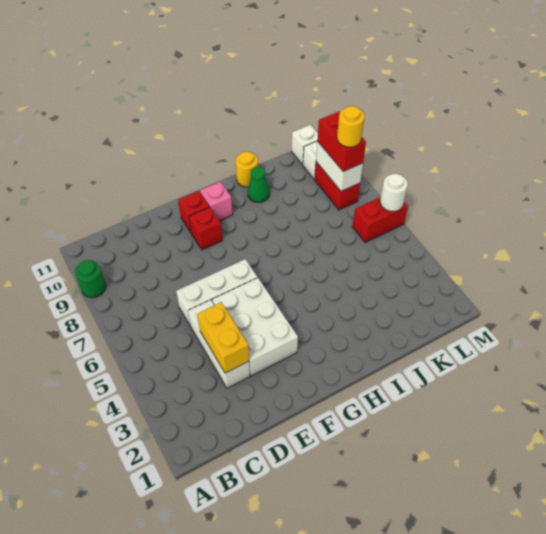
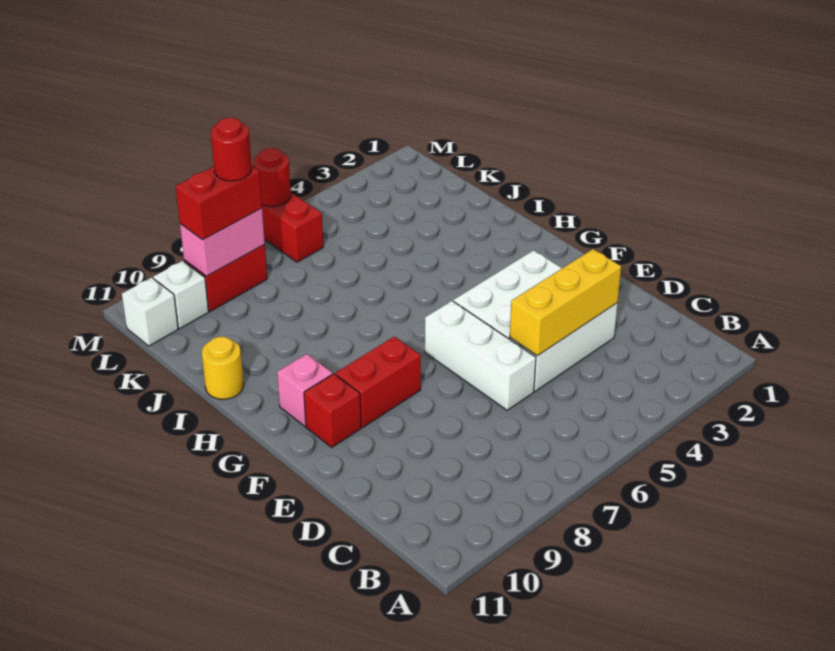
green 1x1 round brick [75,260,106,298] -> none
yellow 1x2 brick [197,302,249,373] -> yellow 1x3 brick [510,249,621,356]
red 1x1 brick [189,207,222,250] -> red 1x2 brick [335,336,421,427]
green 1x1 cone [248,167,270,202] -> none
white 1x2 brick [316,141,363,191] -> pink 1x2 brick [180,208,265,276]
yellow 1x1 round brick [337,106,364,147] -> red 1x1 round brick [211,118,252,181]
white 1x1 round brick [380,174,408,211] -> red 1x1 round brick [253,148,291,207]

